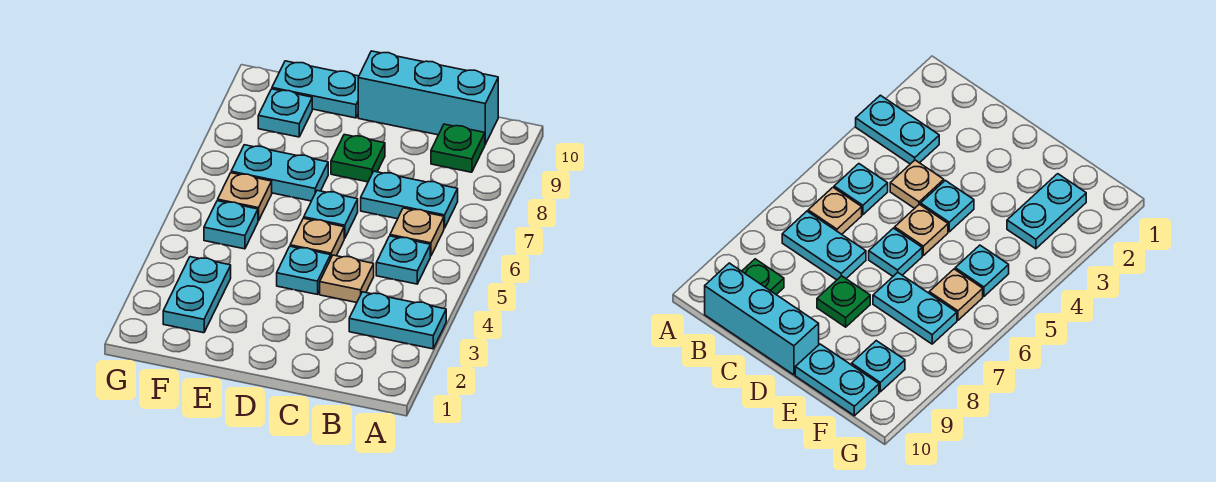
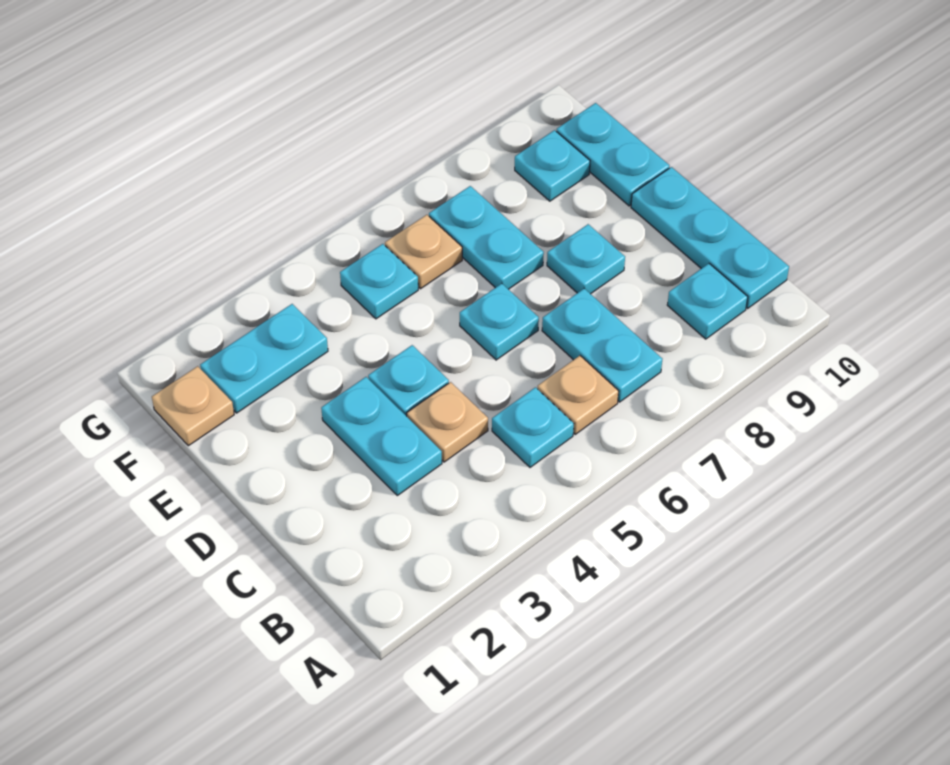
cyan 1x2 plate [349,292,446,349] -> cyan 1x2 plate moved to [321,377,442,495]
green 1x1 plate [431,124,485,172] -> cyan 1x1 plate [667,264,748,339]
cyan 1x3 brick [358,51,498,144] -> cyan 1x3 plate [631,167,789,308]
tan 1x1 plate [290,218,344,257] -> tan 1x1 plate moved to [152,366,234,446]
green 1x1 plate [331,135,385,182] -> cyan 1x1 plate [547,224,625,294]

